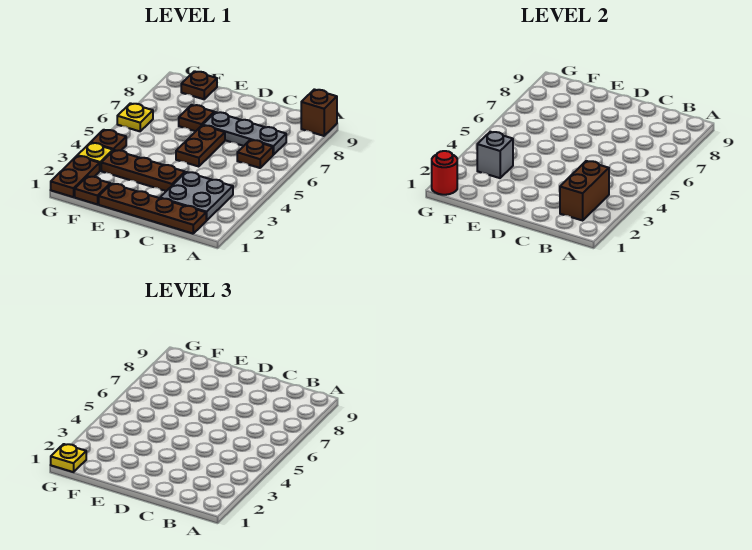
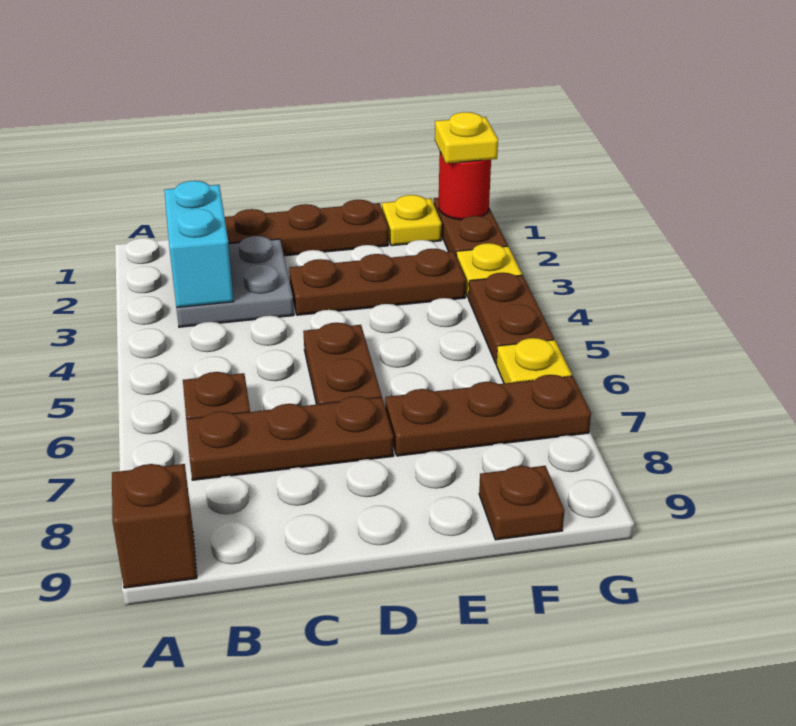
brown 1x2 brick [560,161,609,220] -> cyan 1x2 brick [164,181,234,307]
grey 1x3 plate [203,112,286,155] -> brown 1x3 plate [186,396,394,480]
brown 1x1 plate [179,105,214,131] -> brown 1x3 plate [385,375,591,456]
brown 1x1 plate [75,176,110,204] -> yellow 1x1 plate [382,195,442,246]
grey 1x1 brick [477,132,513,178] -> none
brown 1x1 plate [91,130,126,151] -> brown 1x2 plate [469,273,554,363]

